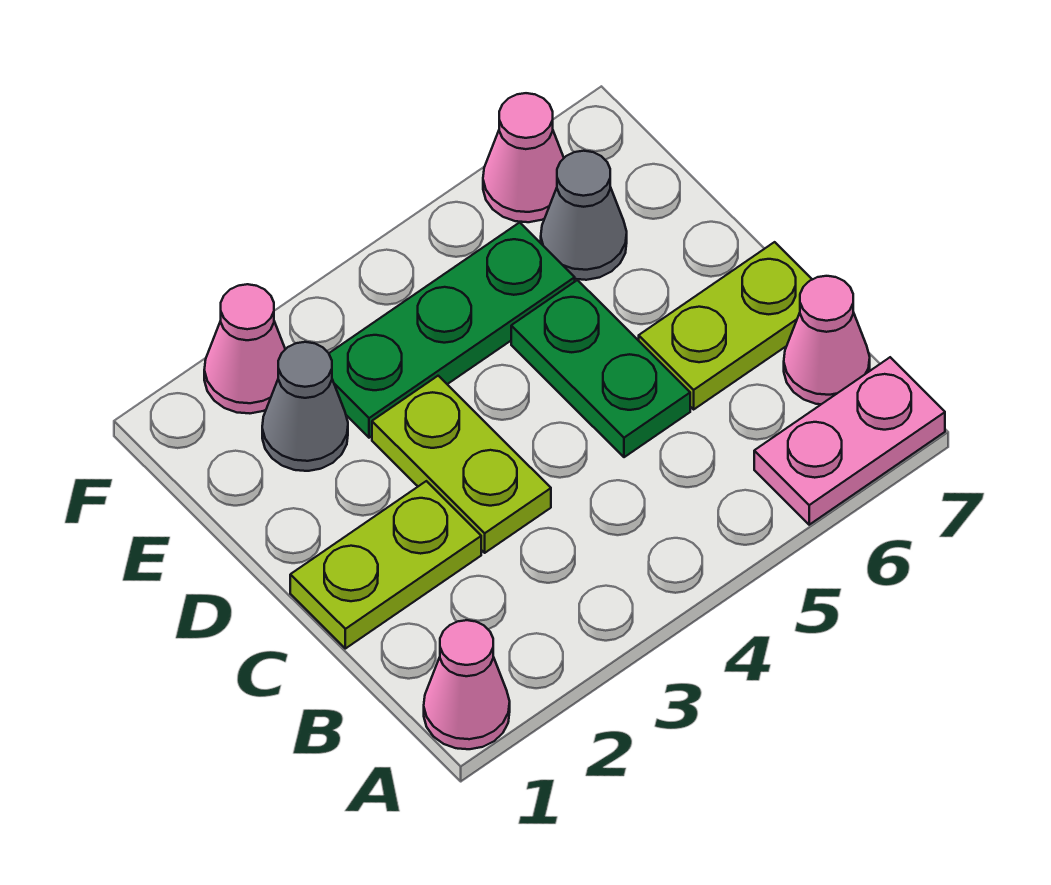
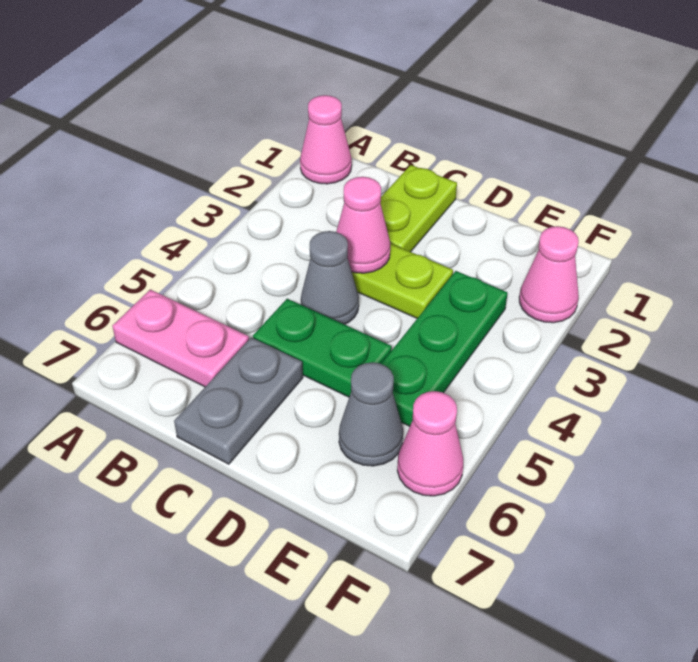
pink 1x2 plate [754,357,945,525] -> pink 1x2 plate turned to [112,289,249,387]
pink 1x1 cone [784,276,870,404] -> pink 1x1 cone moved to [336,177,390,273]
lime 1x2 plate [639,242,812,409] -> grey 1x2 plate [174,337,303,464]
grey 1x1 cone [262,342,348,471] -> grey 1x1 cone moved to [301,231,359,324]

